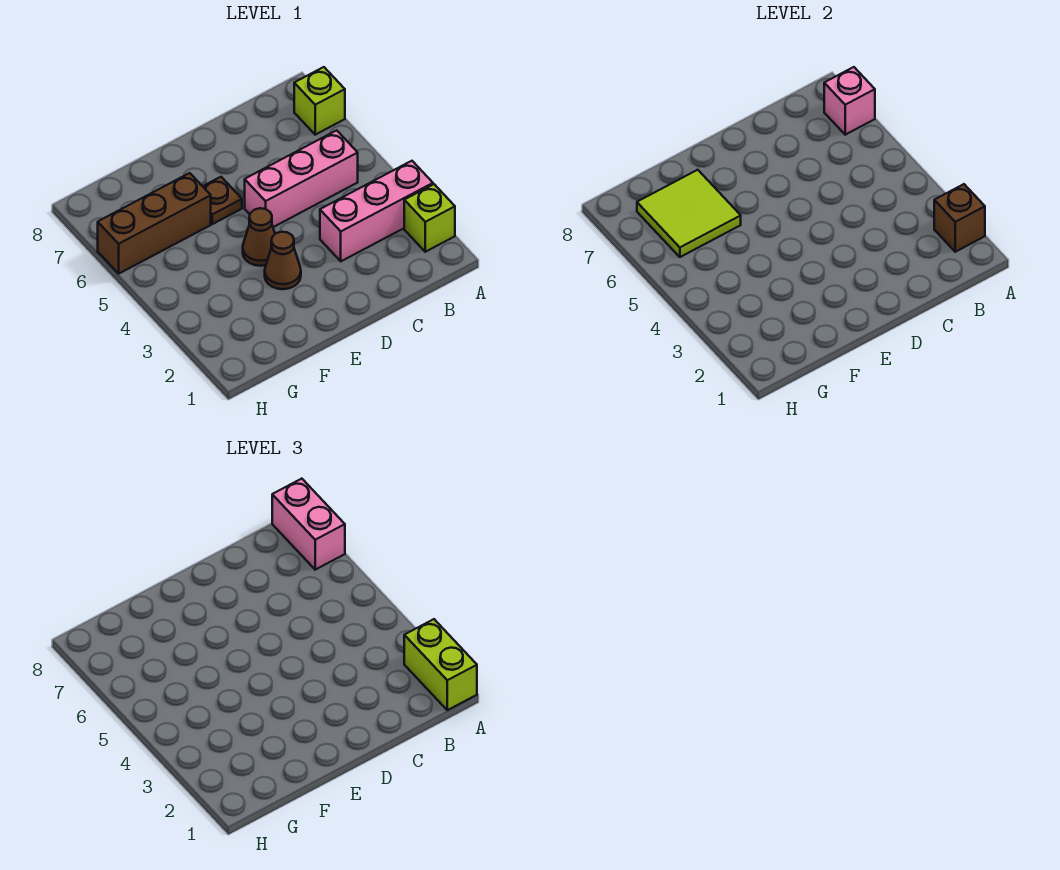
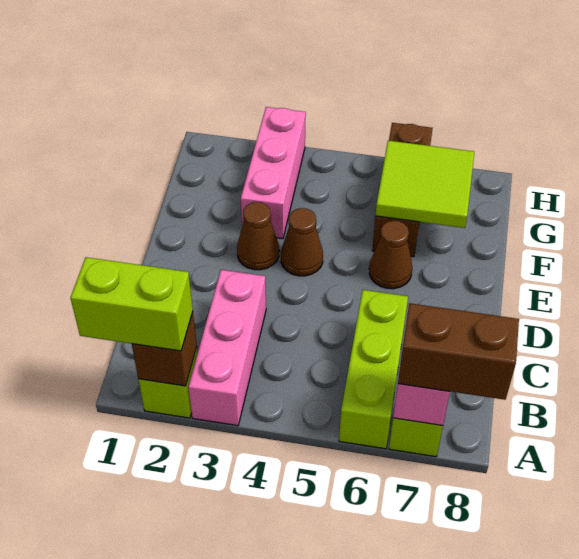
none -> lime 1x3 brick [339,290,408,449]
pink 1x2 brick [272,479,345,570] -> brown 1x2 brick [398,303,519,400]
pink 1x3 brick [245,130,358,227] -> pink 1x3 brick moved to [241,107,306,239]
brown 1x1 plate [203,177,242,224] -> brown 1x1 cone [369,221,412,289]

